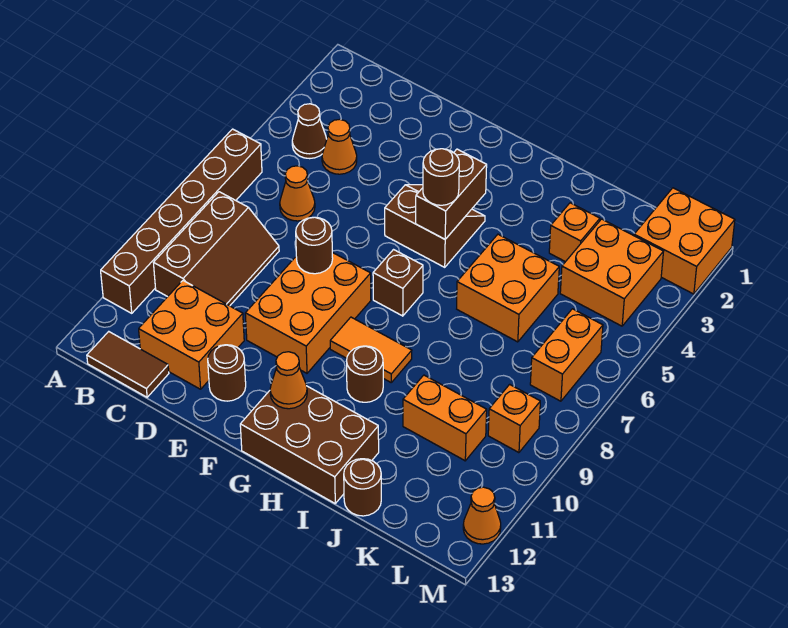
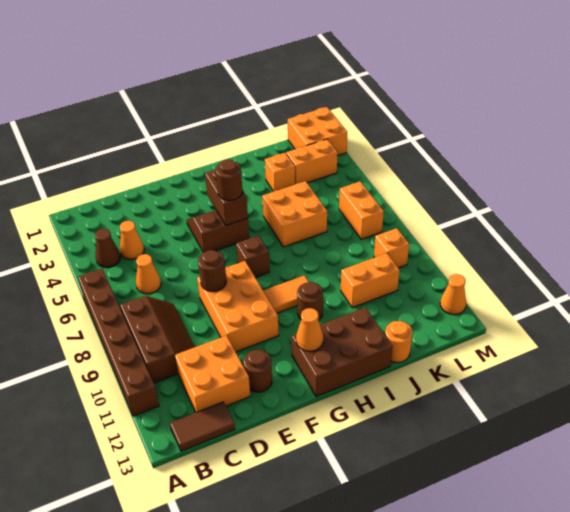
brown 1x1 round brick [344,459,381,516] -> orange 1x1 round brick [385,321,413,362]
orange 2x2 brick [560,219,664,326] -> orange 1x2 brick [286,139,337,184]

